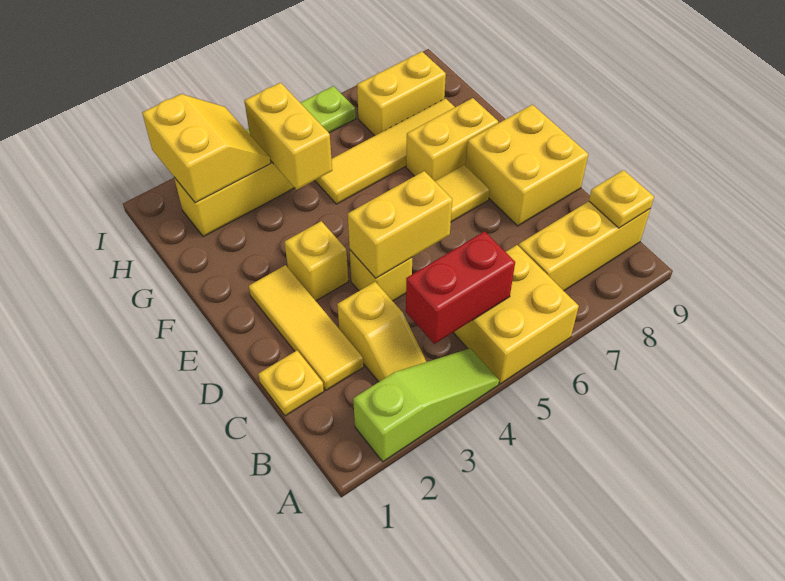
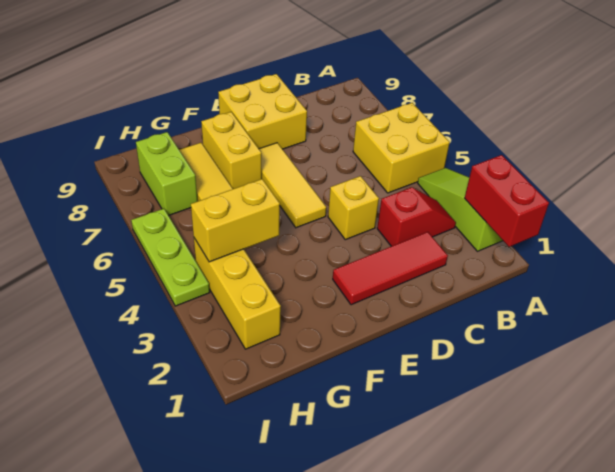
yellow 1x2 slope [337,282,426,382] -> red 1x2 slope [377,187,456,246]
red 1x2 brick [406,231,515,344] -> red 1x2 brick moved to [465,155,549,247]
yellow 1x3 brick [519,201,650,291] -> none
yellow 1x1 plate [589,170,654,228] -> none
yellow 1x1 plate [258,351,324,416] -> none
yellow 1x3 tile [249,265,364,390] -> red 1x3 tile [333,232,448,305]
yellow 1x2 brick [348,171,452,278] -> none
yellow 1x1 brick [284,221,348,301] -> none
yellow 2x2 slope [142,94,271,203] -> none
yellow 1x2 brick [357,52,446,136] -> lime 1x2 brick [136,132,198,215]

